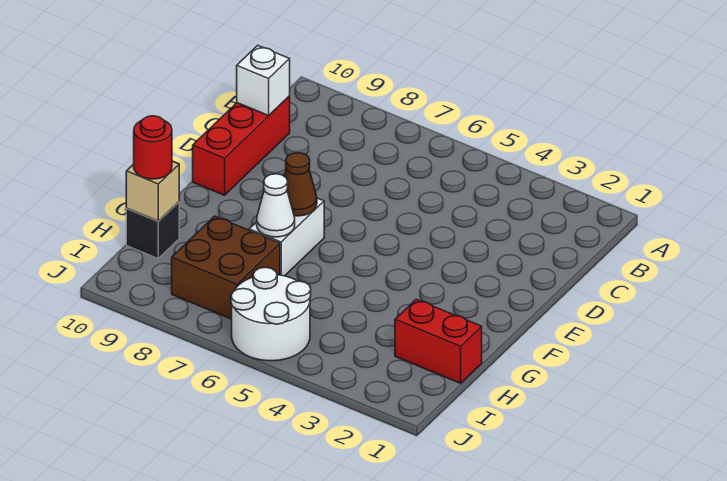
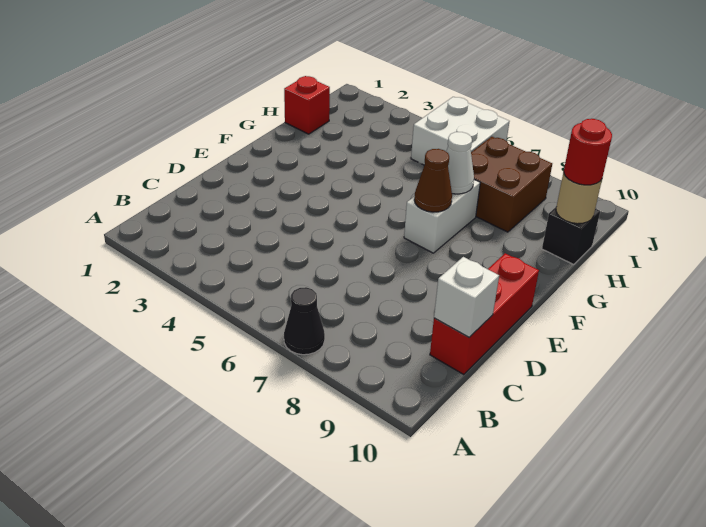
none -> black 1x1 cone [284,287,325,355]
red 1x2 brick [395,299,482,383] -> red 1x1 brick [284,76,330,134]
tan 1x1 brick [126,161,179,221] -> tan 1x1 round brick [556,172,602,224]
white 2x2 round brick [231,267,311,361] -> white 2x2 brick [411,97,510,165]

